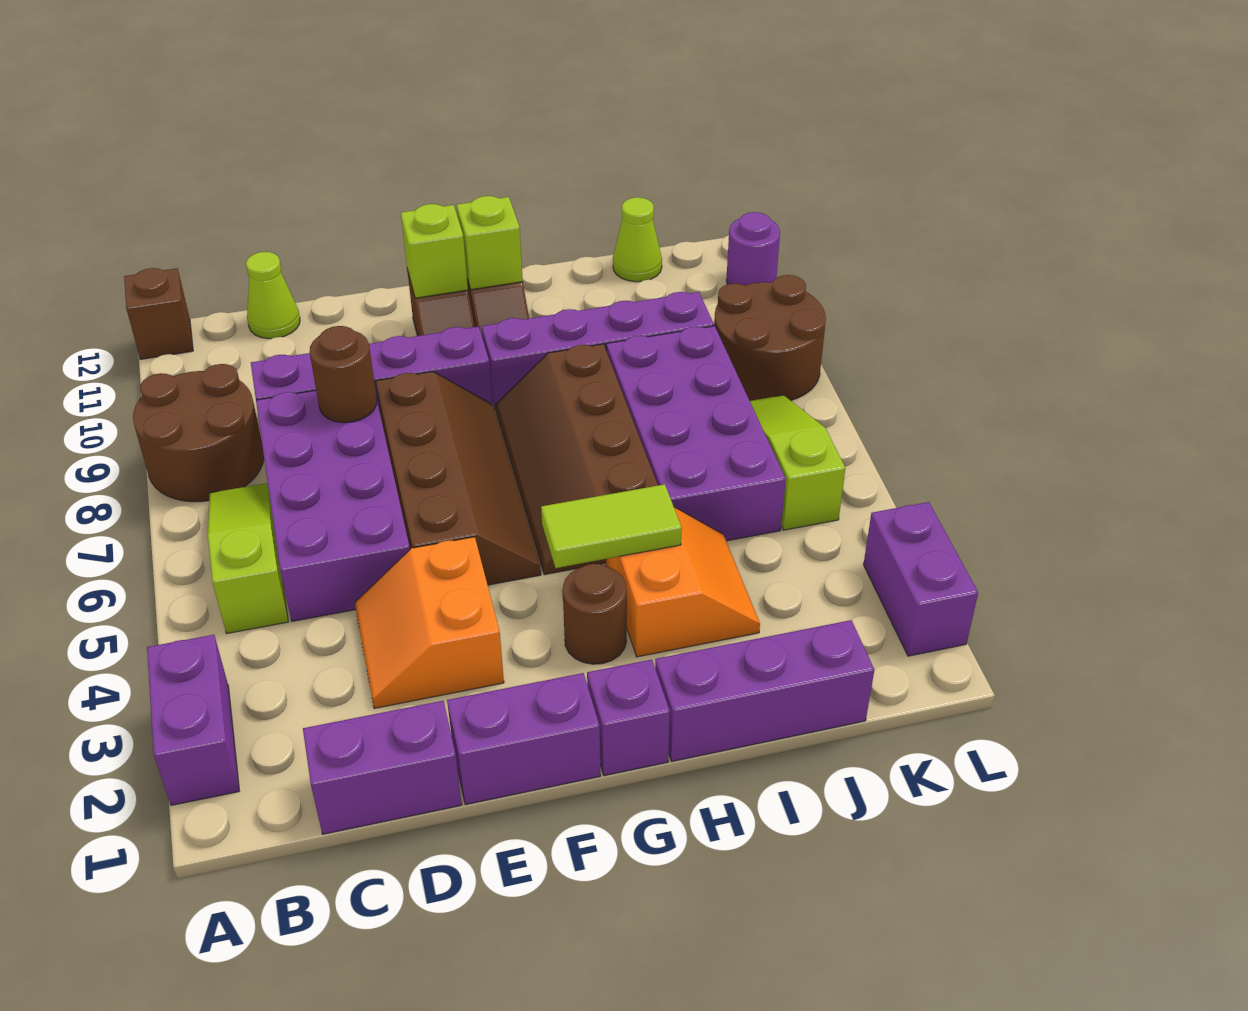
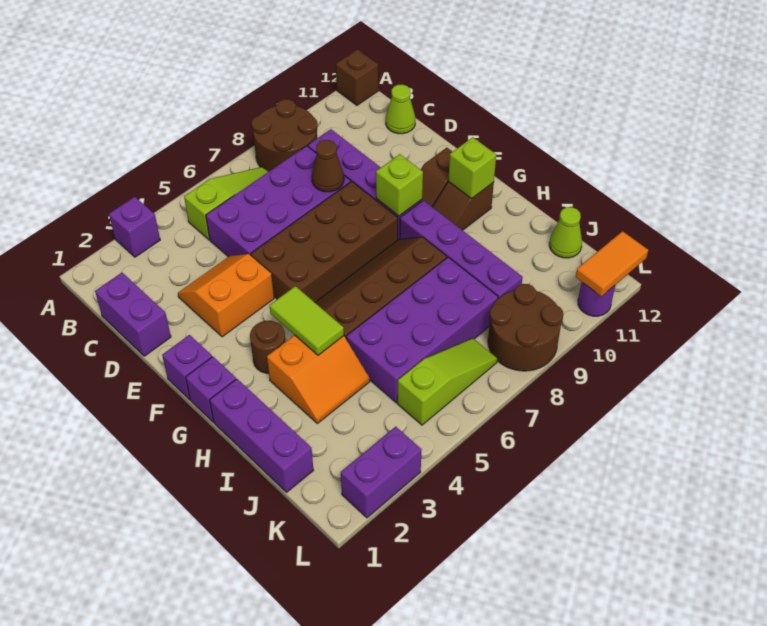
purple 1x2 brick [147,635,239,805] -> purple 1x1 brick [109,197,160,257]
brown 1x1 round brick [310,326,377,423] -> brown 1x1 cone [312,140,344,192]
purple 1x2 brick [447,673,600,805] -> purple 1x1 brick [162,335,212,400]
brown 2x4 slope [376,372,541,585] -> brown 2x4 brick [251,181,398,302]
lime 1x1 brick [401,204,468,298] -> lime 1x1 brick moved to [376,154,423,216]
none -> orange 1x2 tile [576,231,648,296]

